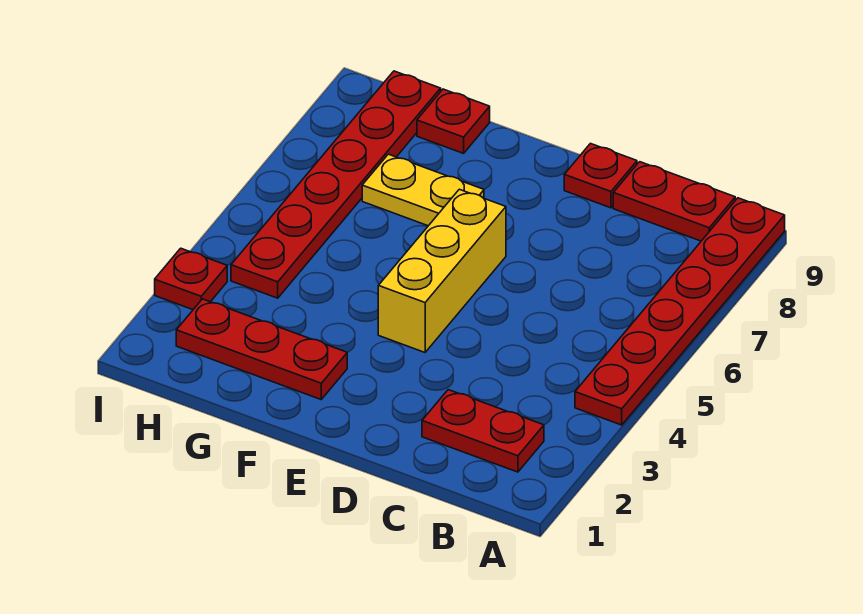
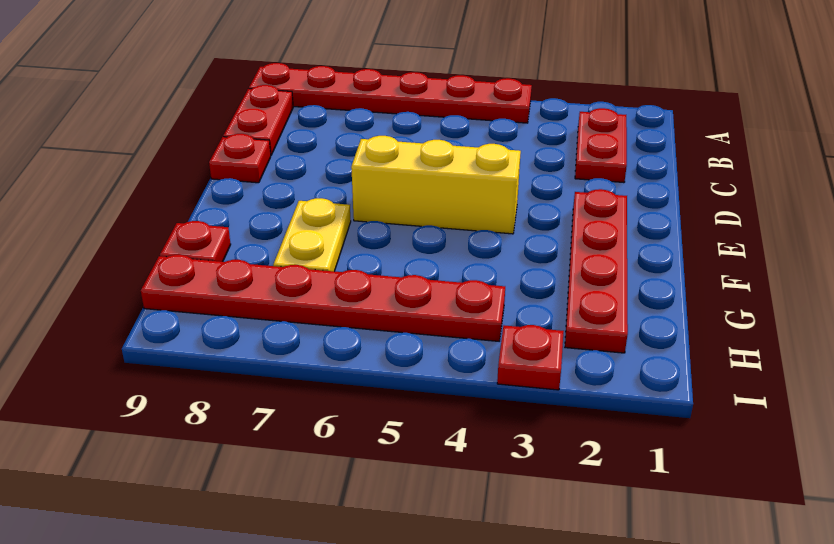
red 1x3 plate [176,299,347,399] -> red 1x4 plate [565,189,628,353]

